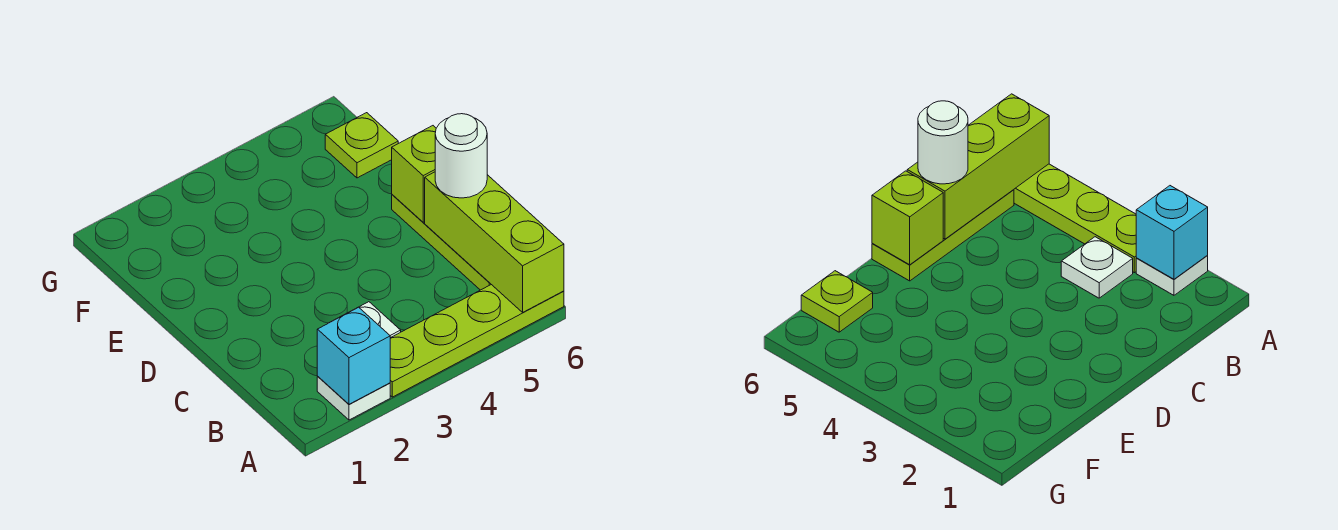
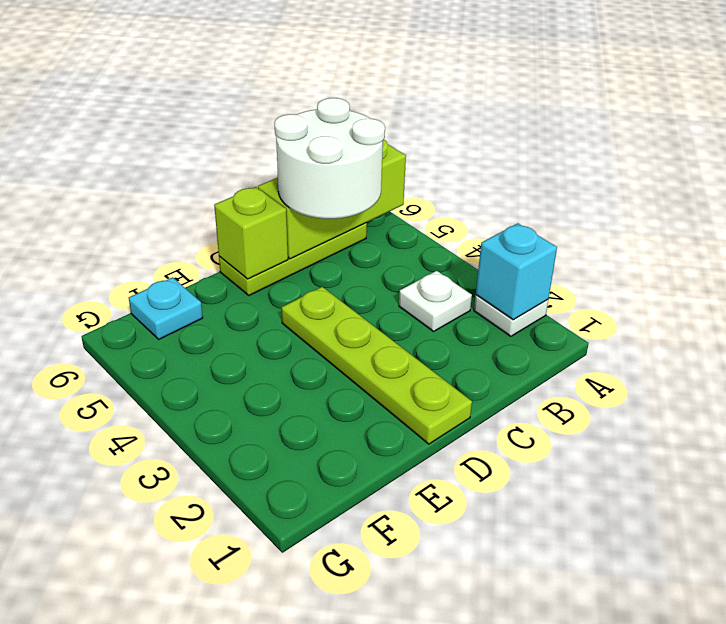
lime 1x4 plate [390,285,564,397] -> lime 1x4 plate moved to [281,287,472,444]
white 1x1 round brick [435,114,487,198] -> white 2x2 round brick [274,98,385,219]
lime 1x1 plate [325,113,398,178] -> cyan 1x1 plate [129,277,203,339]

